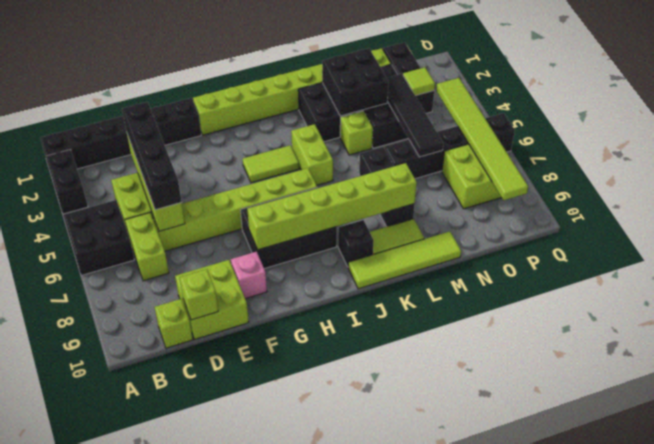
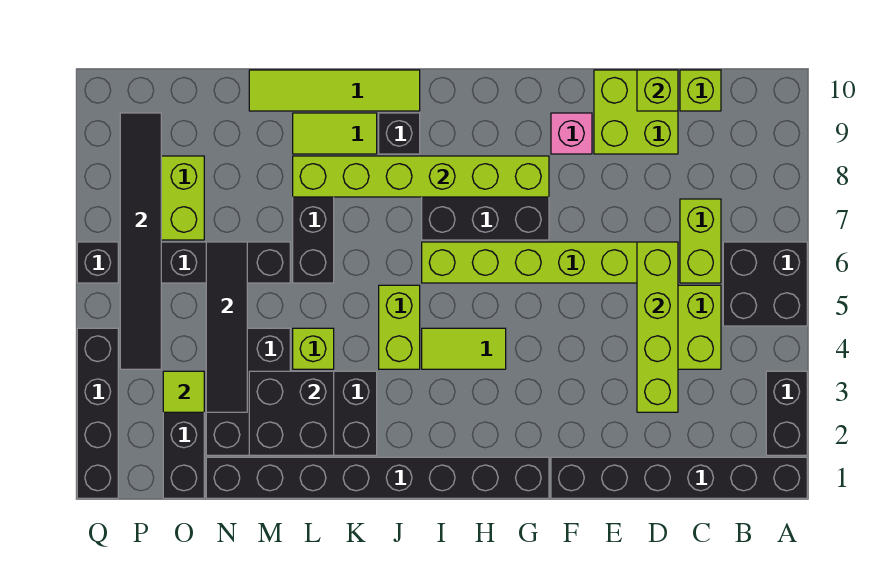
black 1x4 brick [122,102,181,210] -> black 1x4 brick moved to [77,328,118,498]
lime 1x8 brick [193,48,391,135] -> black 1x8 brick [206,457,549,498]
lime 1x6 tile [436,78,528,200] -> black 1x6 tile [120,113,161,369]

